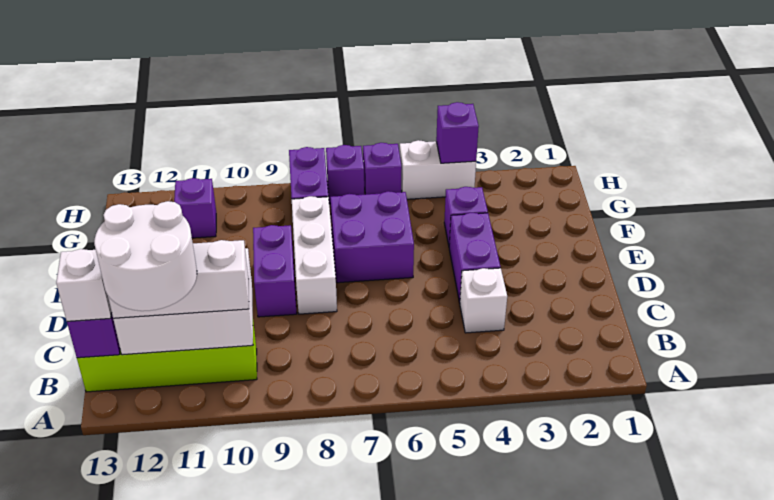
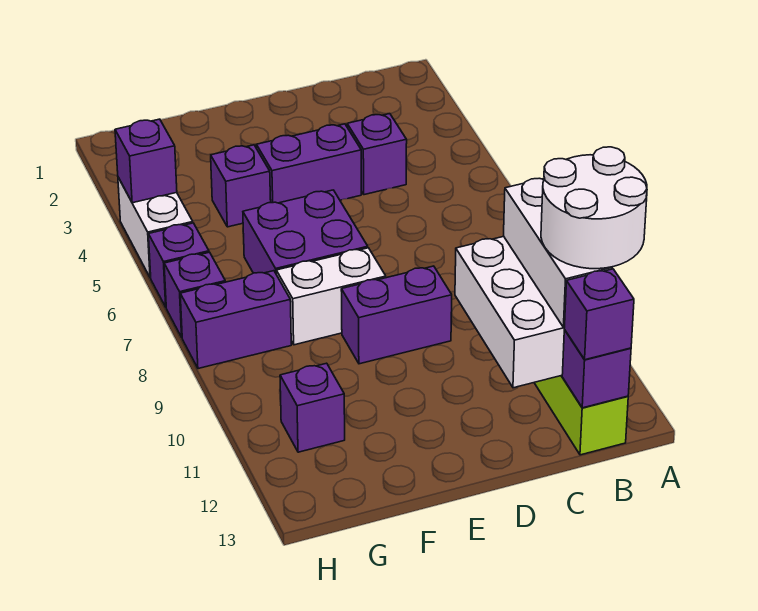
white 1x1 brick [56,249,112,321] -> purple 1x1 brick [564,269,634,360]
white 1x1 brick [460,268,507,333] -> purple 1x1 brick [347,114,407,195]
white 1x3 brick [292,196,337,314] -> white 1x2 brick [276,248,386,345]

